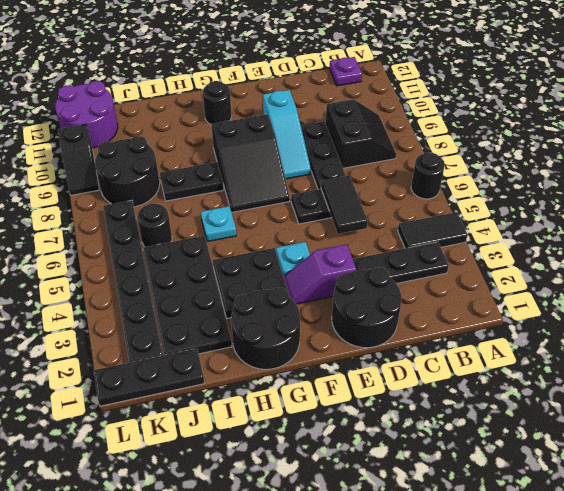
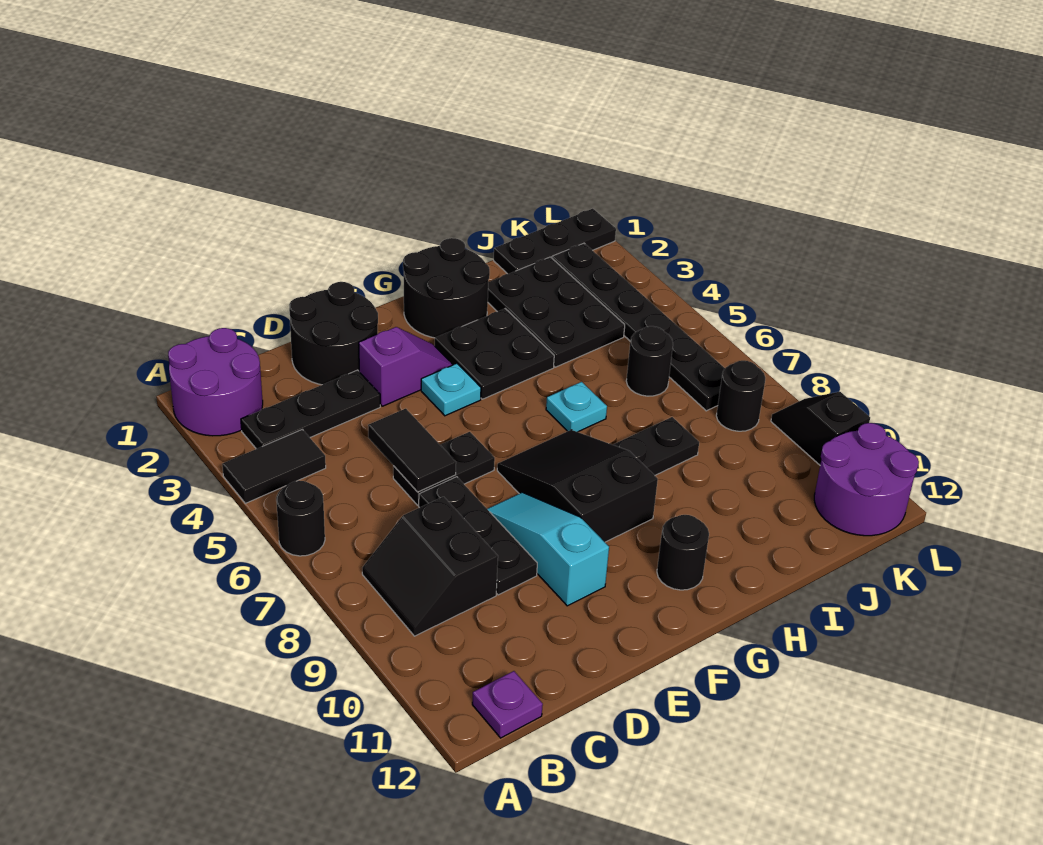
none -> purple 2x2 round brick [168,328,263,436]
black 2x4 plate [143,236,232,355] -> black 2x3 plate [488,257,625,367]
black 2x2 round brick [95,136,160,207] -> black 1x1 round brick [716,361,765,431]

